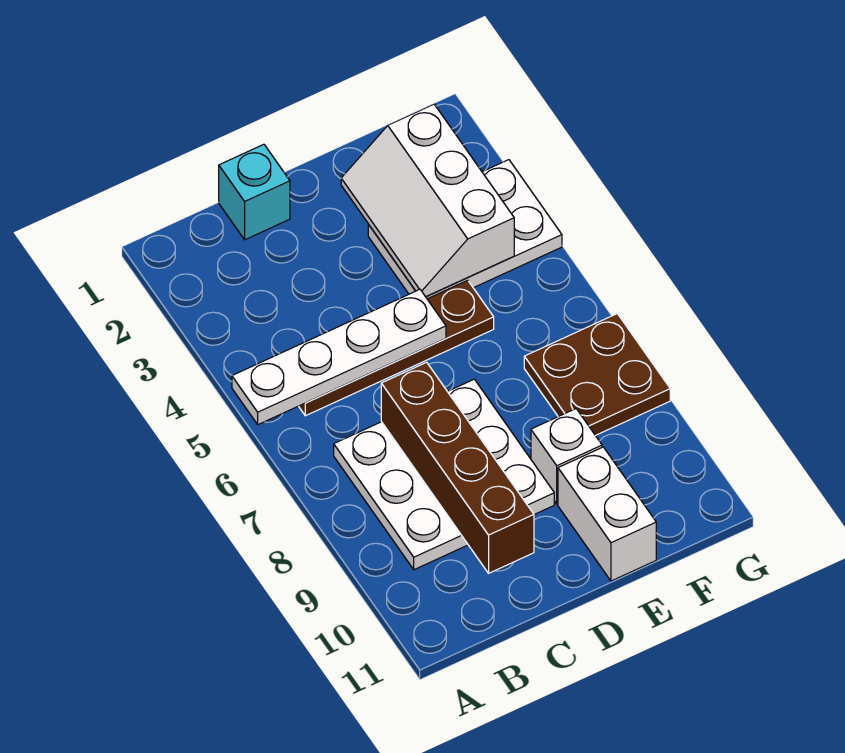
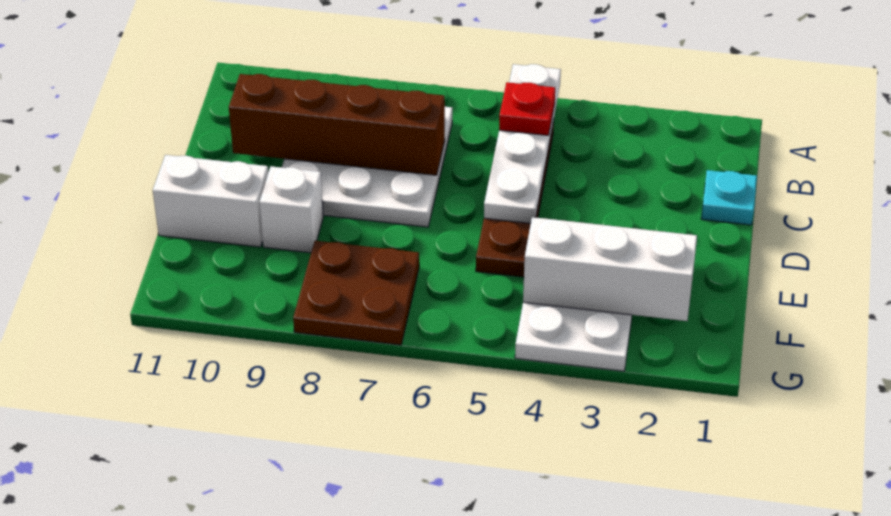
none -> red 1x1 plate [499,82,555,136]
cyan 1x1 brick [219,144,290,240] -> cyan 1x1 plate [701,170,757,225]

